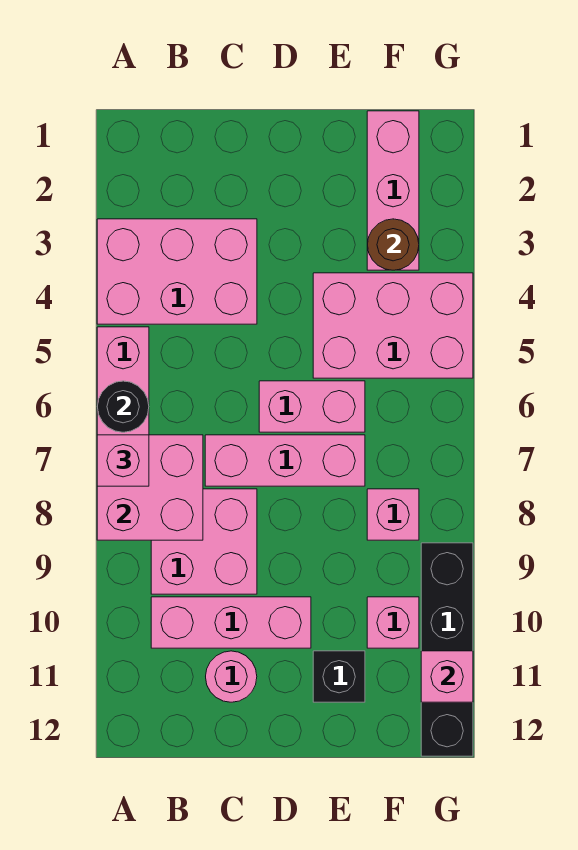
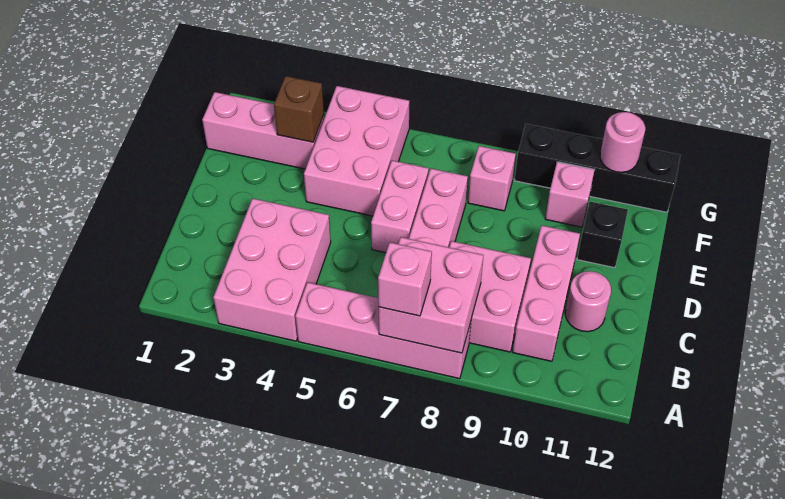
black 1x1 round brick [97,381,149,432] -> none
brown 1x1 round brick [367,219,419,270] -> brown 1x1 brick [274,76,324,142]
pink 1x1 brick [421,651,473,702] -> pink 1x1 round brick [600,112,645,172]

